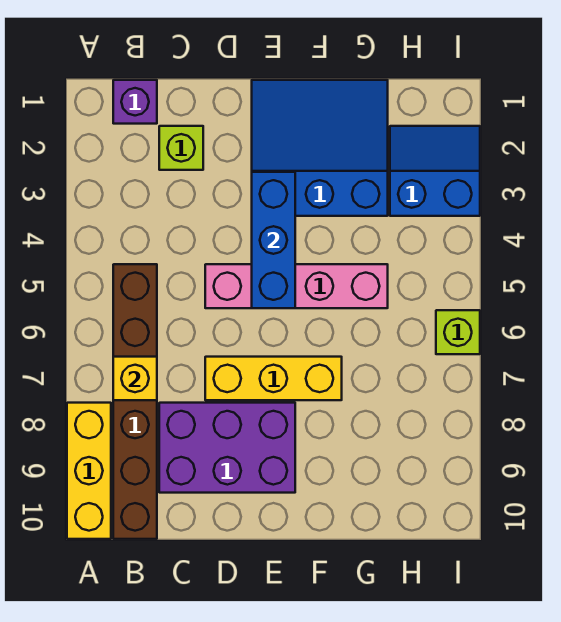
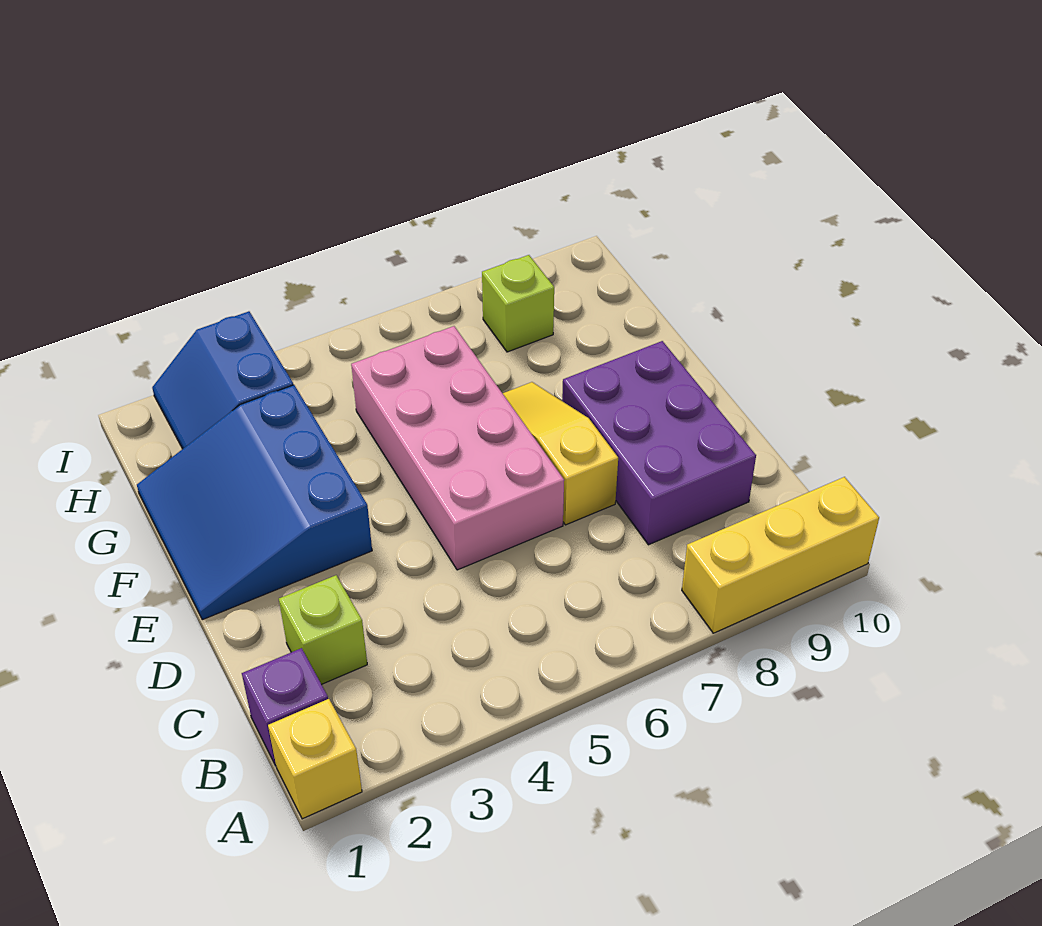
brown 1x6 brick [113,264,157,539] -> none
yellow 1x1 brick [113,357,157,400] -> yellow 1x1 brick moved to [268,699,362,819]
pink 1x4 brick [205,264,388,308] -> pink 2x4 brick [351,326,564,570]
yellow 1x3 brick [205,357,342,400] -> yellow 1x3 slope [503,382,618,525]
blue 1x3 brick [252,172,295,308] -> none
lime 1x1 brick [436,310,480,354] -> lime 1x1 brick moved to [482,255,554,352]

